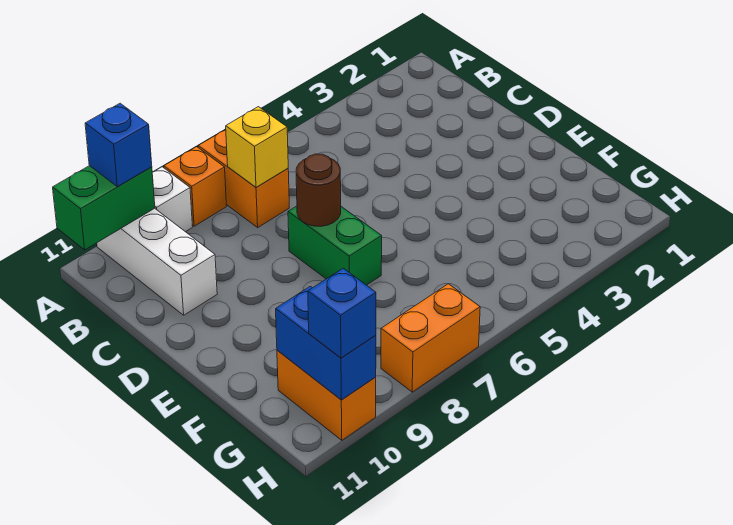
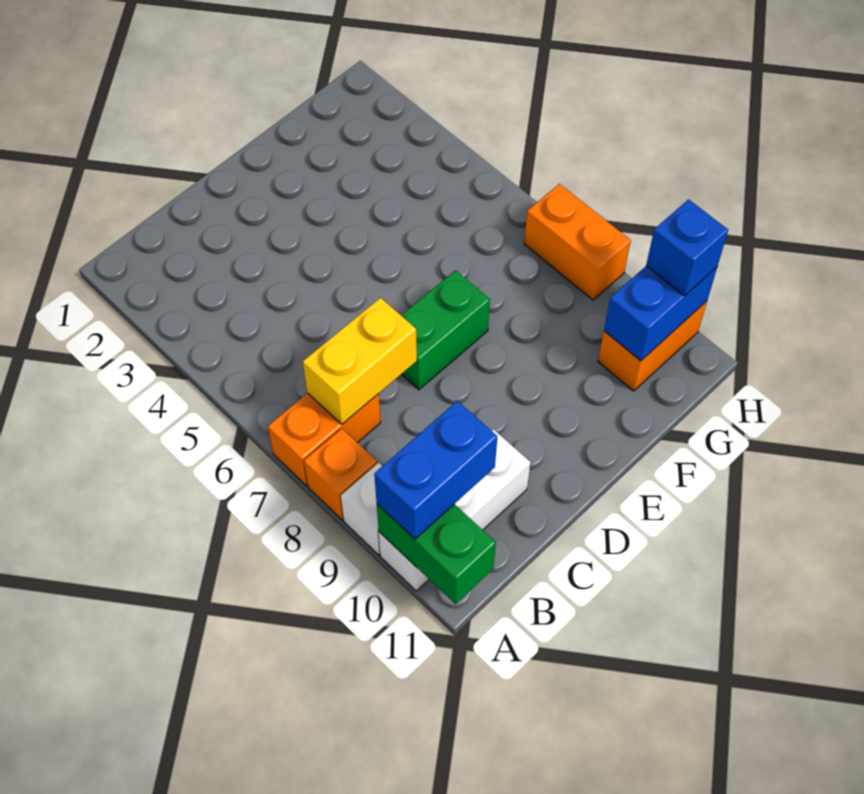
blue 1x1 brick [85,103,152,187] -> blue 1x2 brick [374,401,497,539]
yellow 1x1 brick [226,107,288,187] -> yellow 1x2 brick [303,298,417,424]
brown 1x1 round brick [296,154,341,226] -> none

